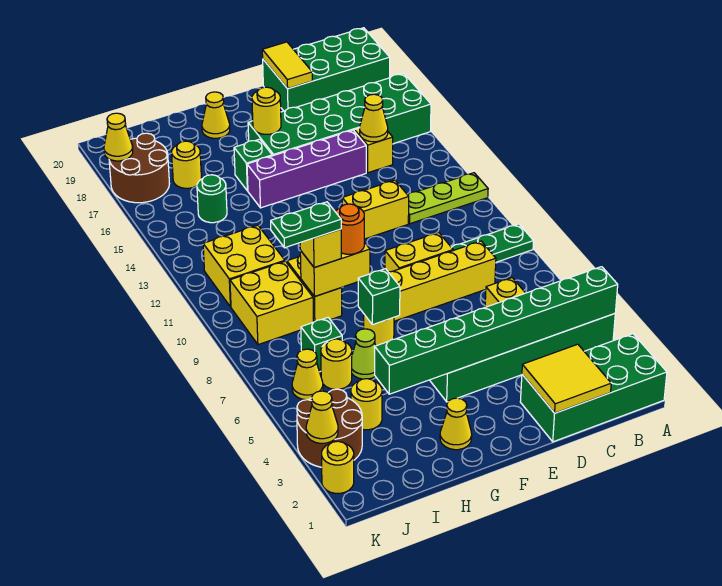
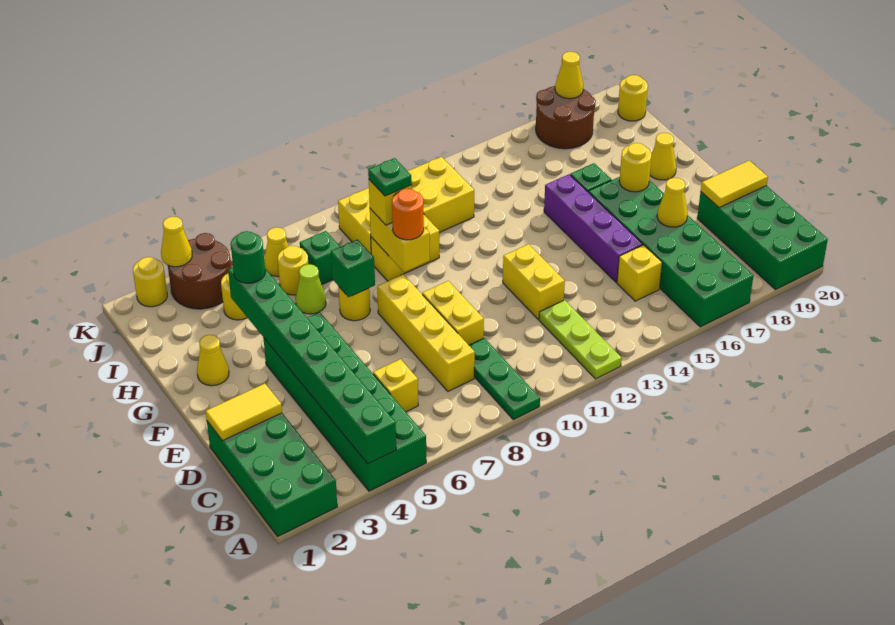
yellow 2x2 tile [522,344,611,413] -> yellow 1x2 tile [205,384,282,441]
yellow 1x1 cone [360,94,388,142] -> yellow 1x1 cone moved to [657,178,688,227]
green 1x2 plate [271,202,341,248] -> green 1x1 plate [368,158,412,196]
green 1x1 round brick [197,175,227,223] -> green 1x1 round brick moved to [231,231,265,283]
yellow 1x1 round brick [172,141,201,188] -> yellow 1x1 round brick moved to [618,75,648,121]

